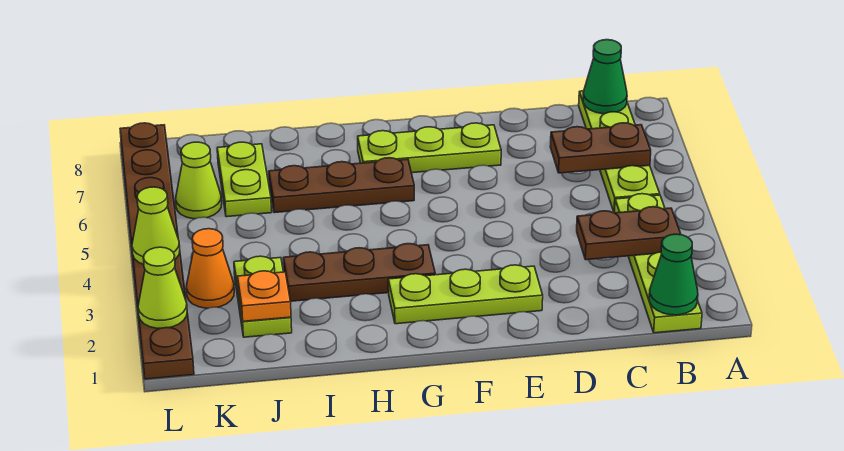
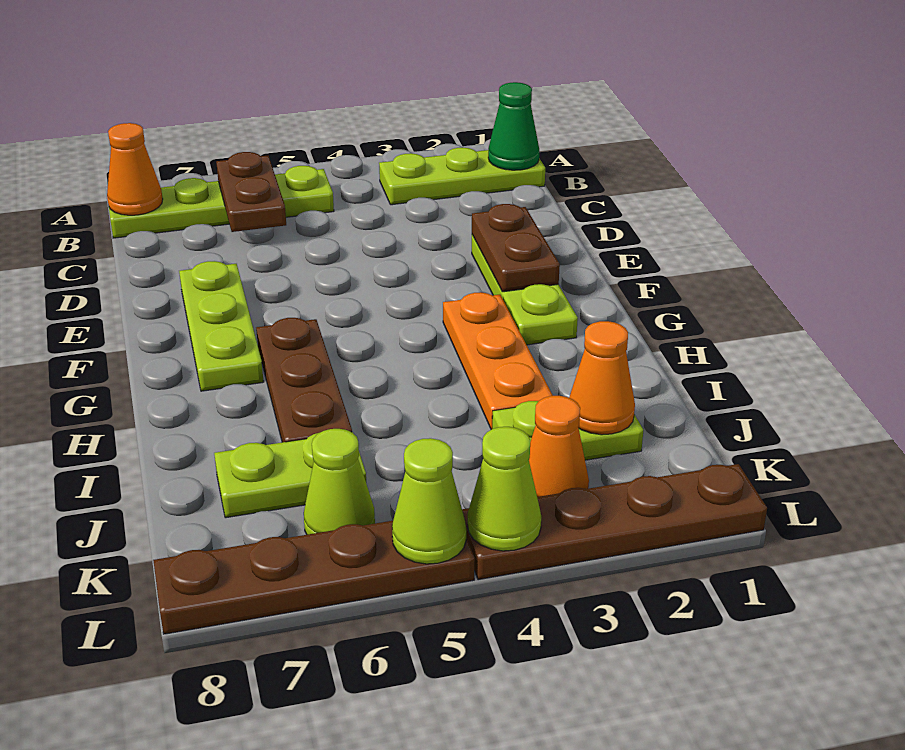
lime 1x4 plate [614,194,702,333] -> lime 1x3 plate [379,148,545,205]
brown 1x2 plate [577,207,681,260] -> brown 1x2 plate moved to [472,204,560,292]
green 1x1 cone [583,40,627,114] -> orange 1x1 cone [107,123,163,215]
brown 1x3 plate [283,244,435,301] -> orange 1x3 plate [443,292,553,429]
orange 1x1 plate [238,271,291,321] -> orange 1x1 cone [569,321,635,435]
lime 1x1 cone [138,247,187,328] -> lime 1x1 cone moved to [392,438,466,564]

